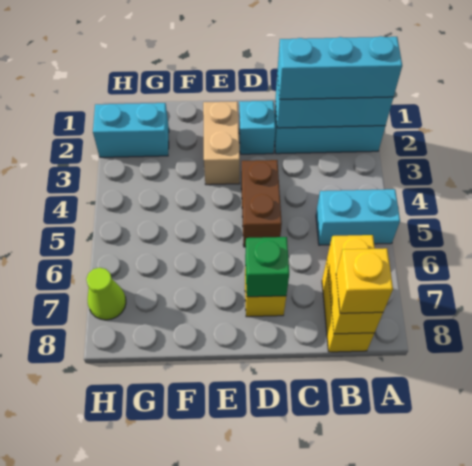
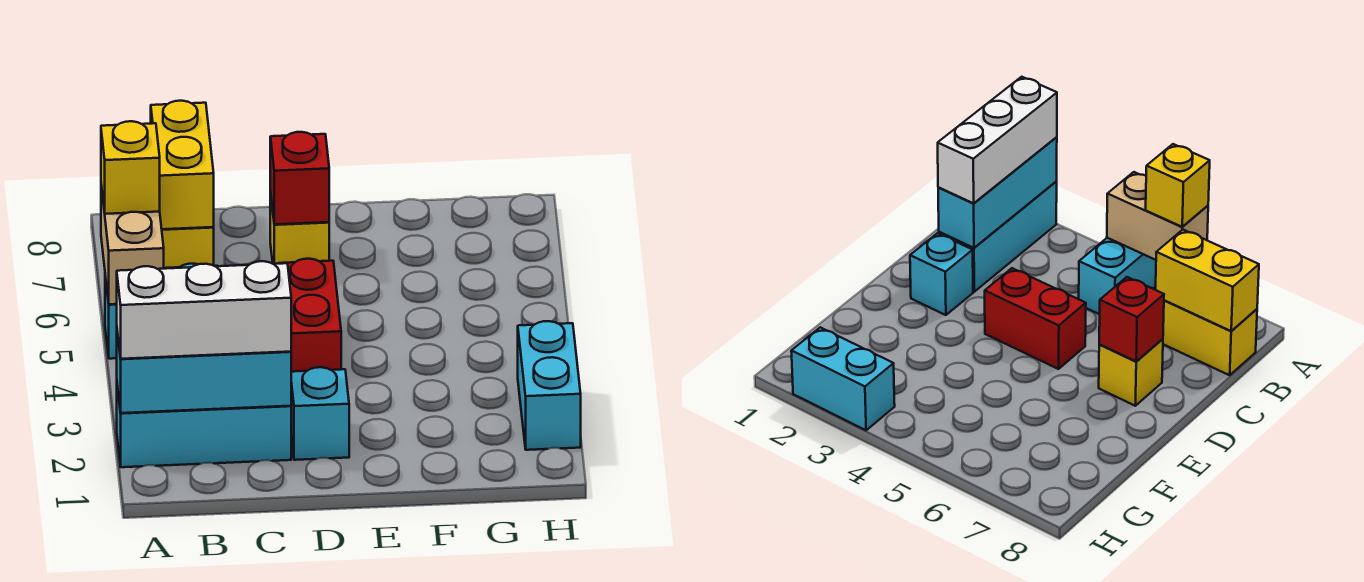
cyan 1x3 brick [277,36,402,99] -> white 1x3 brick [117,261,291,359]
yellow 1x1 brick [336,248,393,313] -> yellow 1x1 brick moved to [101,121,160,214]
brown 1x2 brick [241,160,282,247] -> red 1x2 brick [278,259,341,372]
green 1x1 brick [245,237,289,297] -> red 1x1 brick [270,132,329,224]
tan 1x2 brick [203,101,240,185] -> tan 1x2 brick moved to [101,185,164,304]
cyan 1x2 brick [93,103,169,157] -> cyan 1x2 brick turned to [518,321,581,450]
lime 1x1 cone [86,268,126,320] -> none

